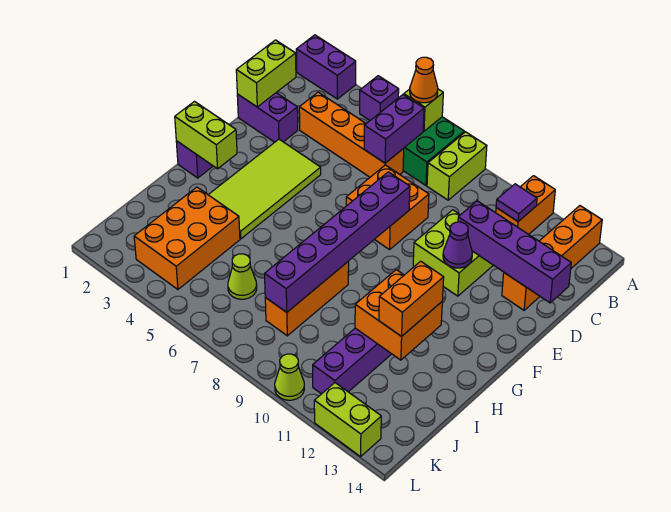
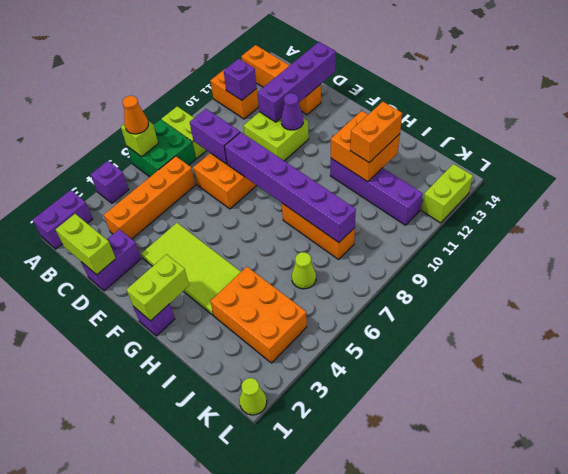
purple 1x2 brick [364,95,424,163] -> purple 1x2 brick moved to [190,109,240,164]
purple 1x1 tile [496,184,537,221] -> purple 1x1 brick [224,59,257,100]
orange 1x2 brick [379,261,444,336] -> orange 1x2 brick turned to [350,102,402,162]
lime 1x1 cone [275,354,304,400] -> lime 1x1 cone moved to [239,378,267,415]

